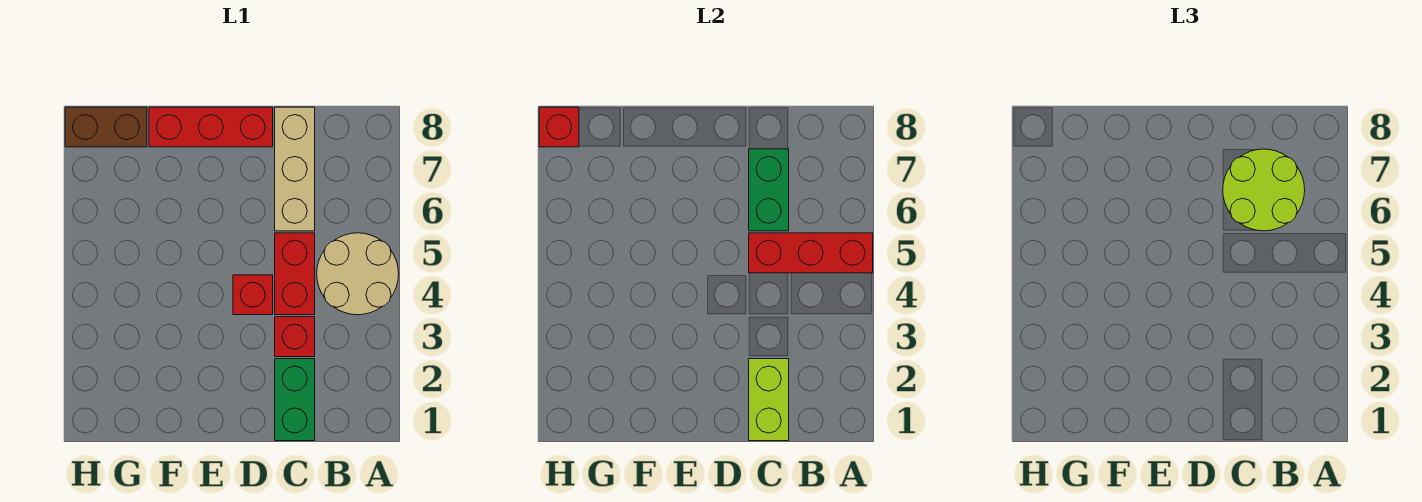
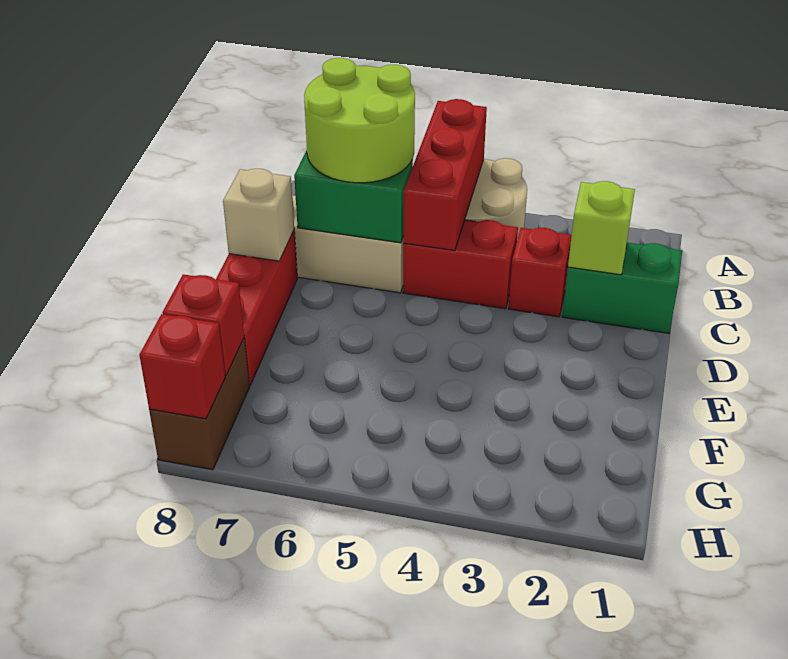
lime 1x2 brick [749,359,789,441] -> lime 1x1 brick [568,181,635,275]
red 1x1 brick [233,275,273,315] -> red 1x1 brick moved to [162,274,244,375]
none -> tan 1x1 brick [223,169,294,261]

